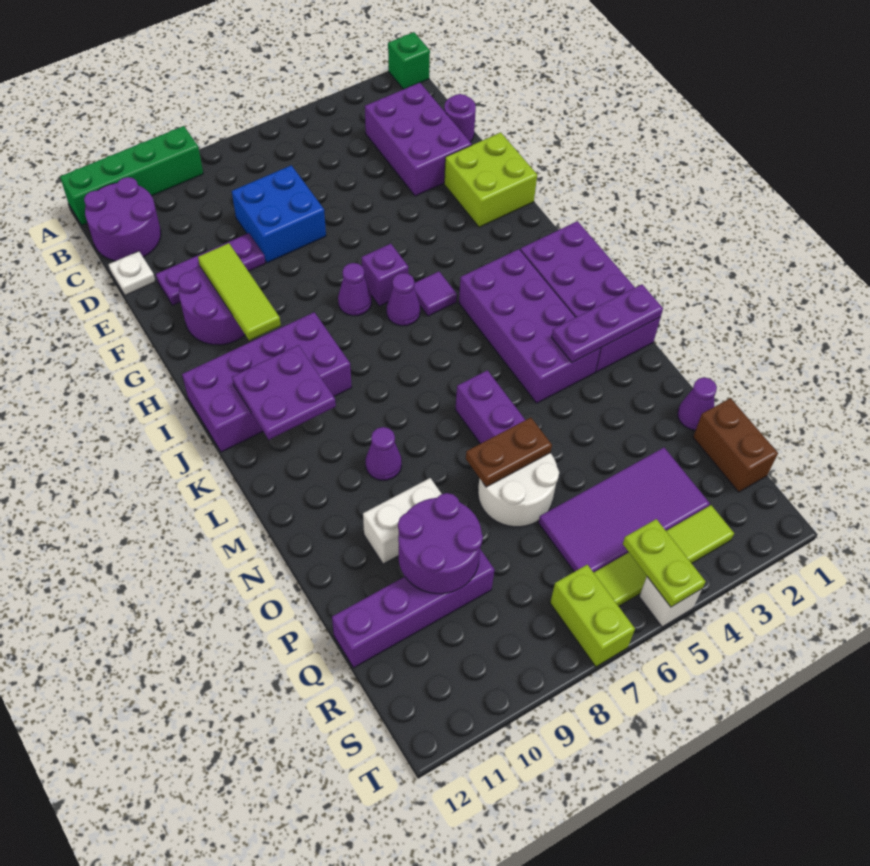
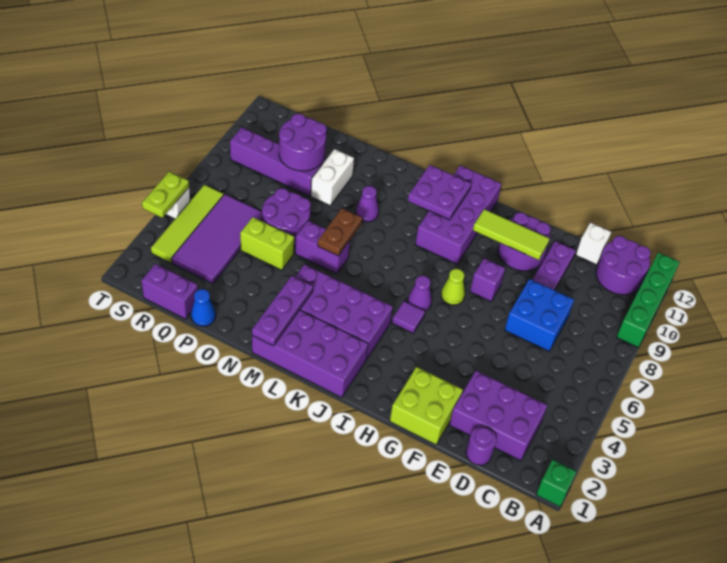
white 1x1 plate [109,251,156,295] -> white 1x1 brick [576,223,611,265]
purple 1x1 brick [362,244,408,306] -> purple 1x1 brick moved to [470,258,505,301]
purple 1x1 cone [338,263,372,316] -> lime 1x1 cone [441,269,465,305]
white 2x2 round brick [478,453,559,527] -> purple 2x2 round brick [262,188,311,246]
brown 1x2 plate [466,418,552,487] -> brown 1x2 plate moved to [318,208,362,256]
purple 1x1 cone [678,377,717,430] -> blue 1x1 cone [191,289,216,326]
brown 1x2 brick [693,398,778,492] -> purple 1x2 brick [142,264,198,319]
purple 1x4 brick [332,549,494,668] -> purple 1x4 brick turned to [230,127,322,196]
lime 1x2 plate [623,519,706,607] -> lime 1x2 plate turned to [142,171,189,218]
lime 1x2 brick [550,565,635,667] -> lime 1x2 brick moved to [240,217,294,270]

